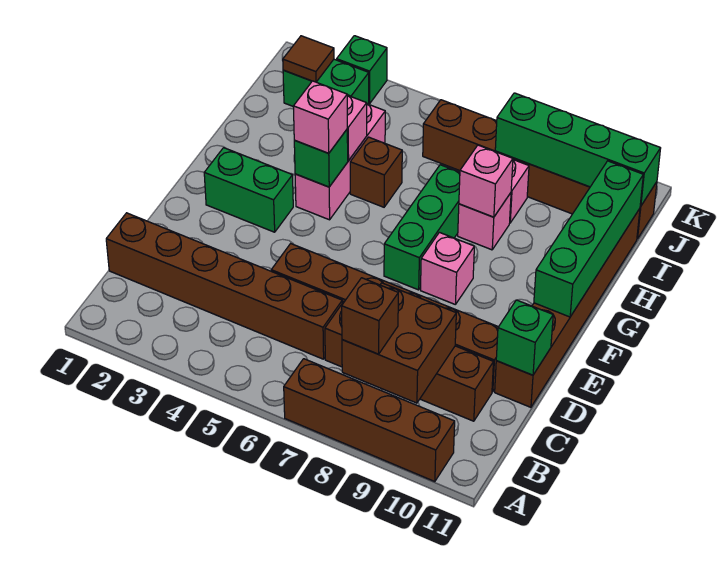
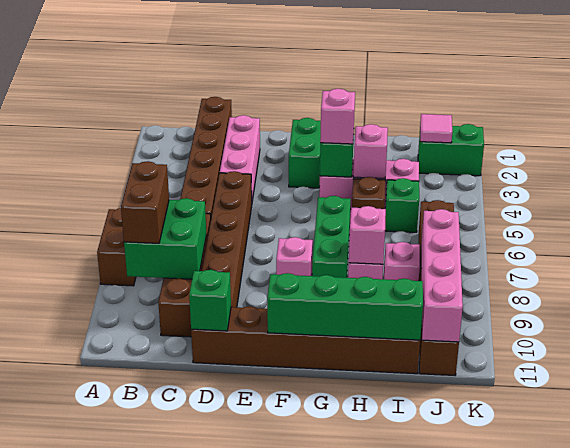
brown 1x4 brick [284,359,455,482] -> brown 1x2 brick [97,208,136,286]
brown 2x2 brick [342,283,456,403] -> green 2x2 brick [124,198,206,279]
brown 1x1 brick [342,278,398,354] -> brown 1x2 brick [121,161,169,243]
none -> pink 1x3 brick [220,115,260,201]
green 1x3 brick [384,165,460,290] -> green 1x3 brick turned to [312,196,351,278]
green 1x2 brick [283,59,369,106] -> green 1x2 brick turned to [418,124,484,176]
brown 1x1 tile [283,36,334,82] -> pink 1x1 tile [420,114,452,143]
green 1x4 brick [495,93,661,206] -> pink 1x4 brick [421,209,463,342]
green 1x1 brick [337,36,387,104] -> green 1x1 brick moved to [385,178,419,232]

